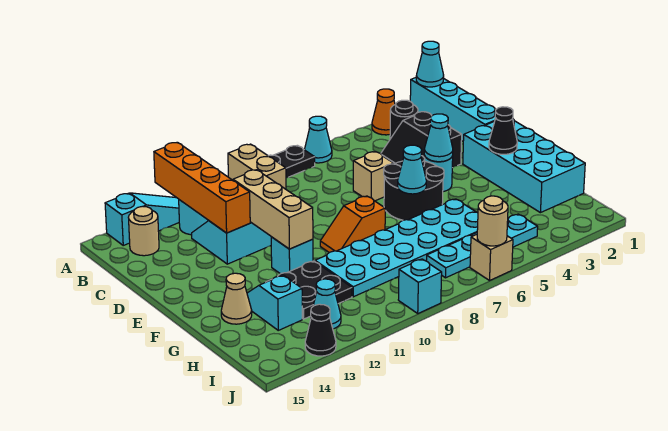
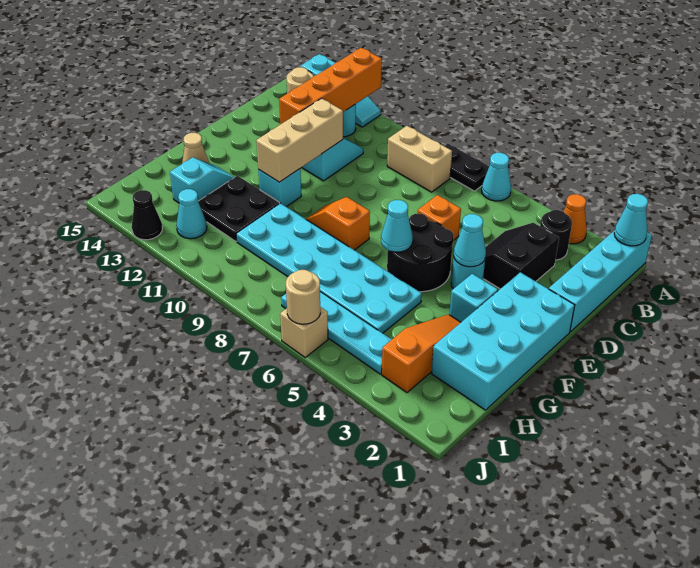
tan 1x2 brick [228,144,286,189] -> tan 1x2 brick turned to [387,126,452,192]
tan 1x1 brick [353,152,394,201] -> orange 1x1 brick [417,195,461,240]
black 1x1 cone [489,107,517,154] -> none
none -> orange 1x3 slope [382,315,461,393]
cyan 1x1 brick [398,259,442,313] -> cyan 1x1 brick moved to [450,274,498,322]

